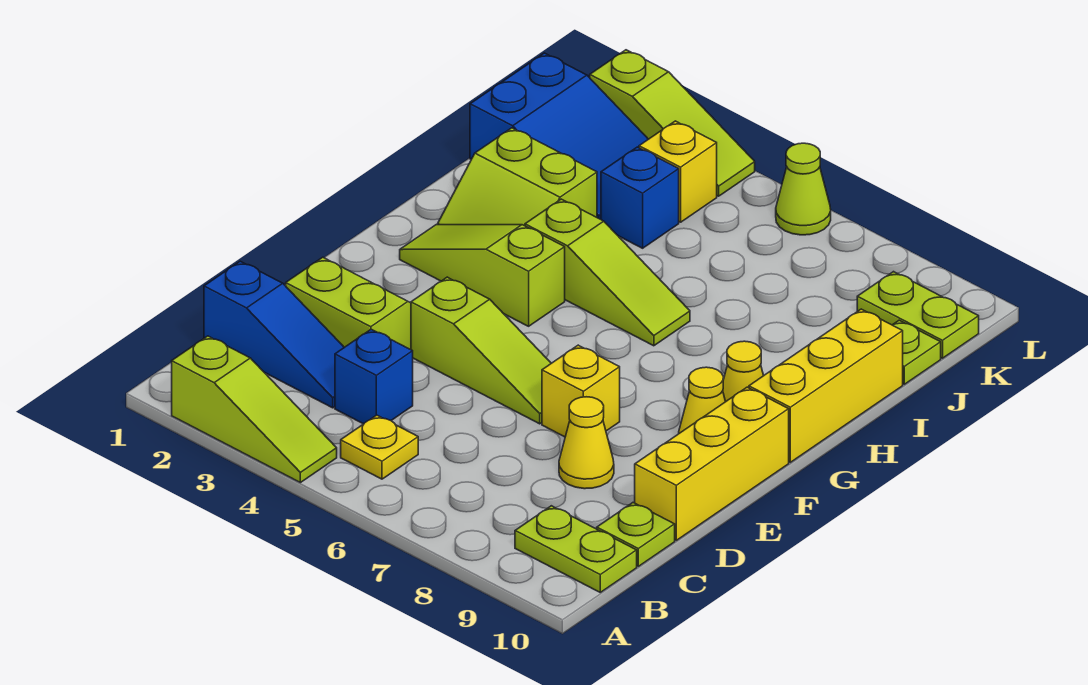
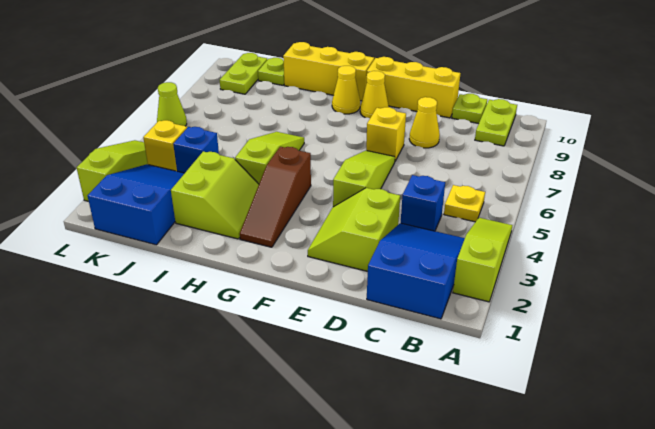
blue 1x3 slope [204,261,344,408] -> blue 2x3 slope [367,223,465,319]
lime 1x3 slope [400,225,565,326] -> brown 1x3 slope [240,147,311,247]

